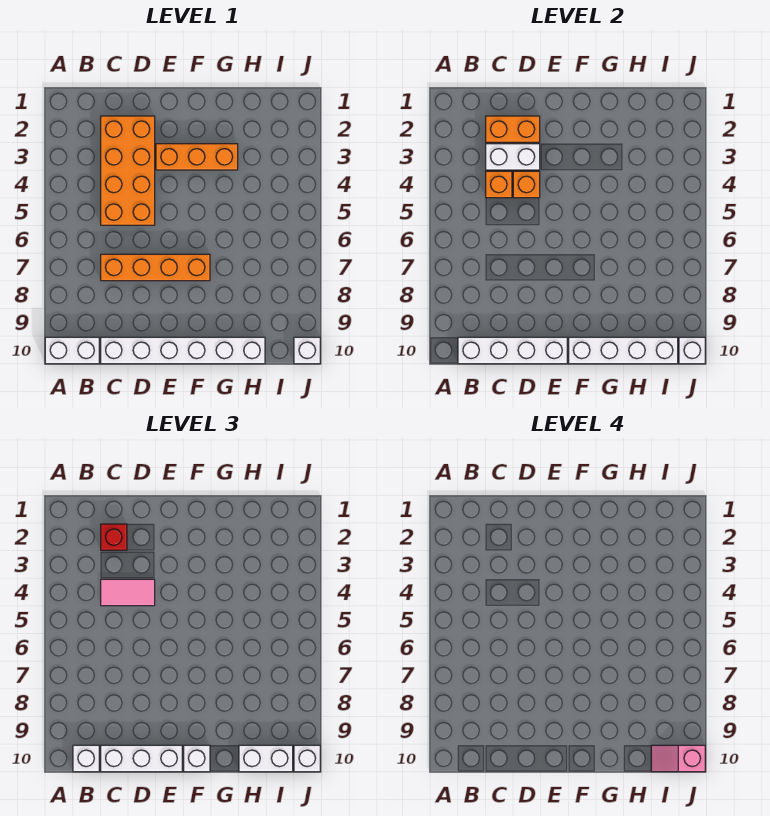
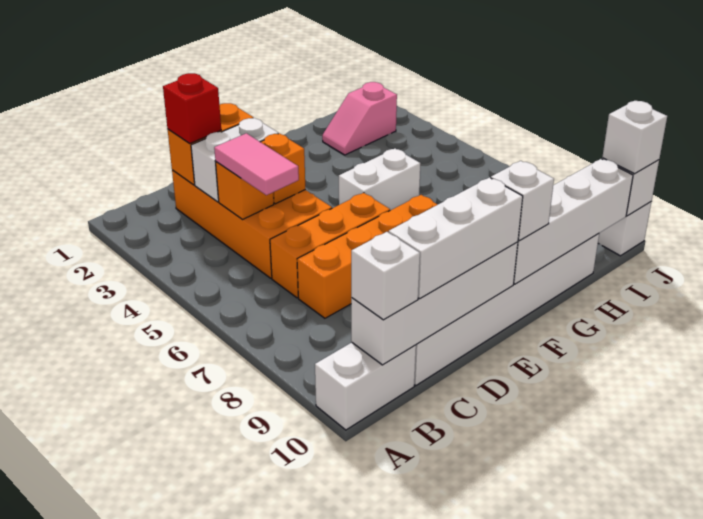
pink 1x2 tile [101,579,155,606] -> pink 1x2 tile turned to [214,133,299,195]
orange 1x3 brick [156,144,238,170] -> orange 1x3 brick moved to [270,193,390,298]
white 1x2 brick [239,745,293,772] -> white 1x2 brick moved to [339,149,420,210]
pink 1x2 slope [651,745,705,772] -> pink 1x2 slope moved to [322,82,397,155]

